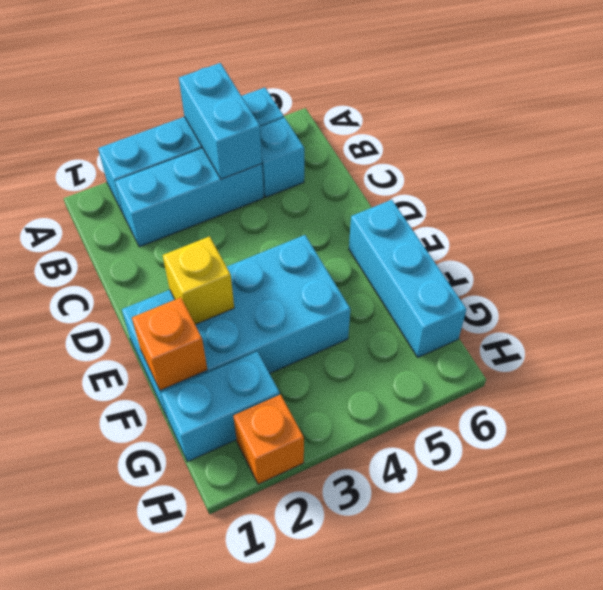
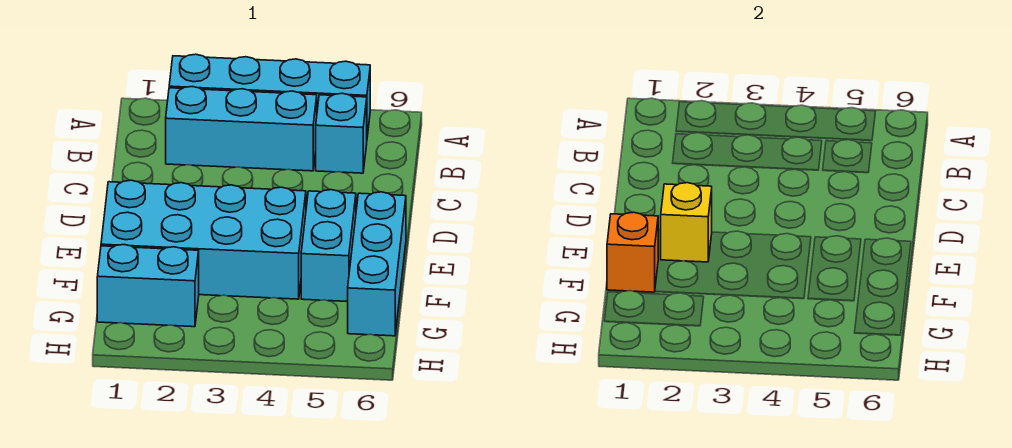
cyan 1x2 brick [179,63,262,179] -> cyan 1x2 brick moved to [301,190,356,302]
orange 1x1 brick [233,394,304,484] -> none

